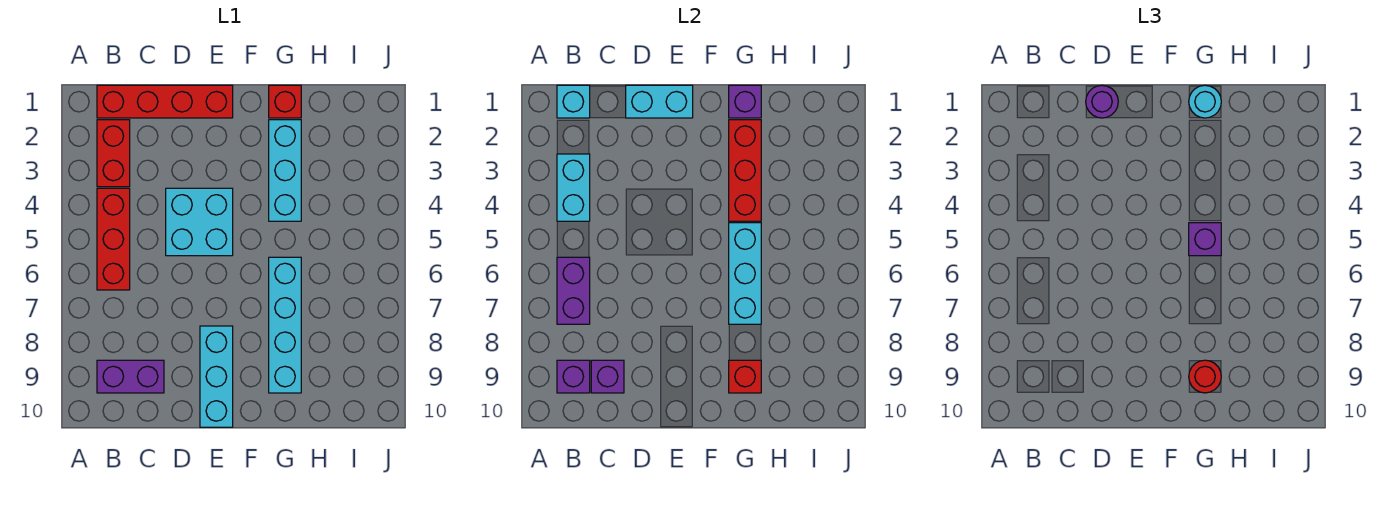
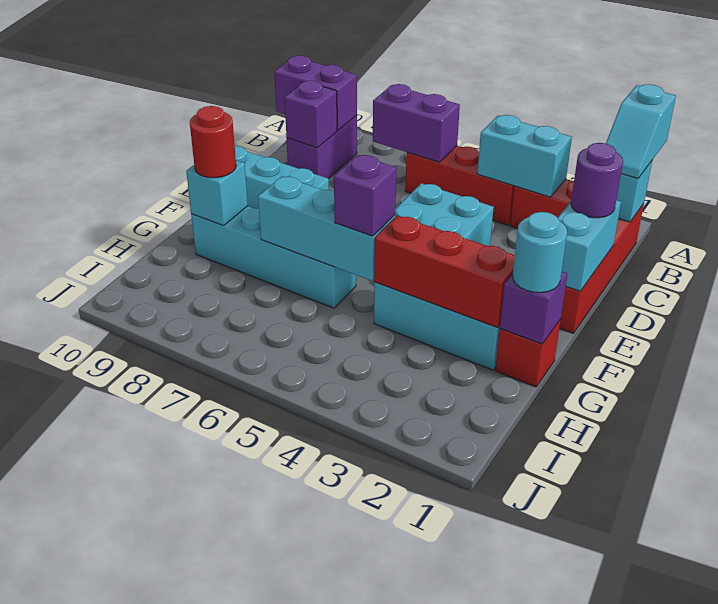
none -> cyan 1x2 slope [606,84,676,178]
purple 1x1 brick [557,360,590,393] -> purple 1x2 brick [274,56,357,130]
red 1x1 brick [729,360,761,393] -> cyan 1x1 brick [186,160,248,226]

